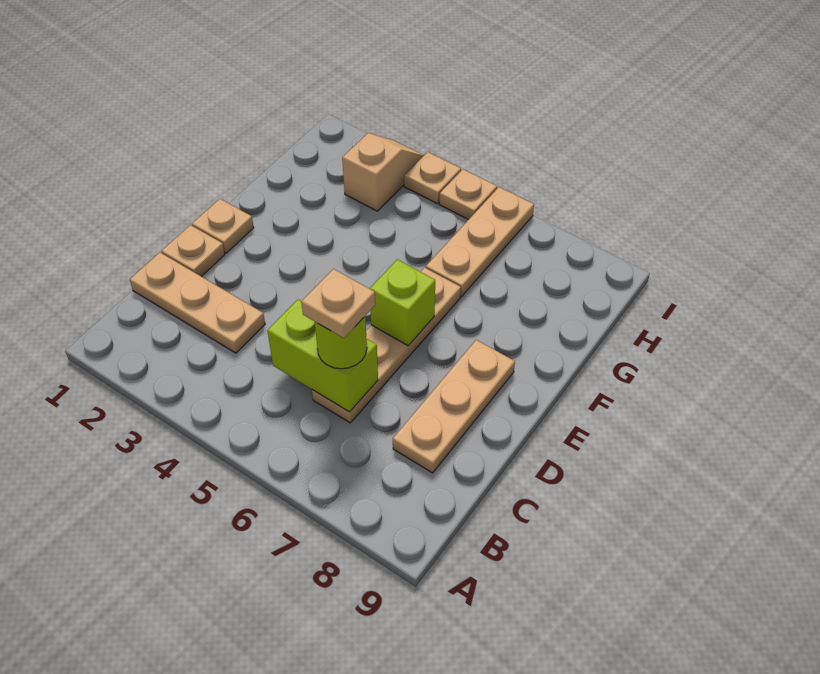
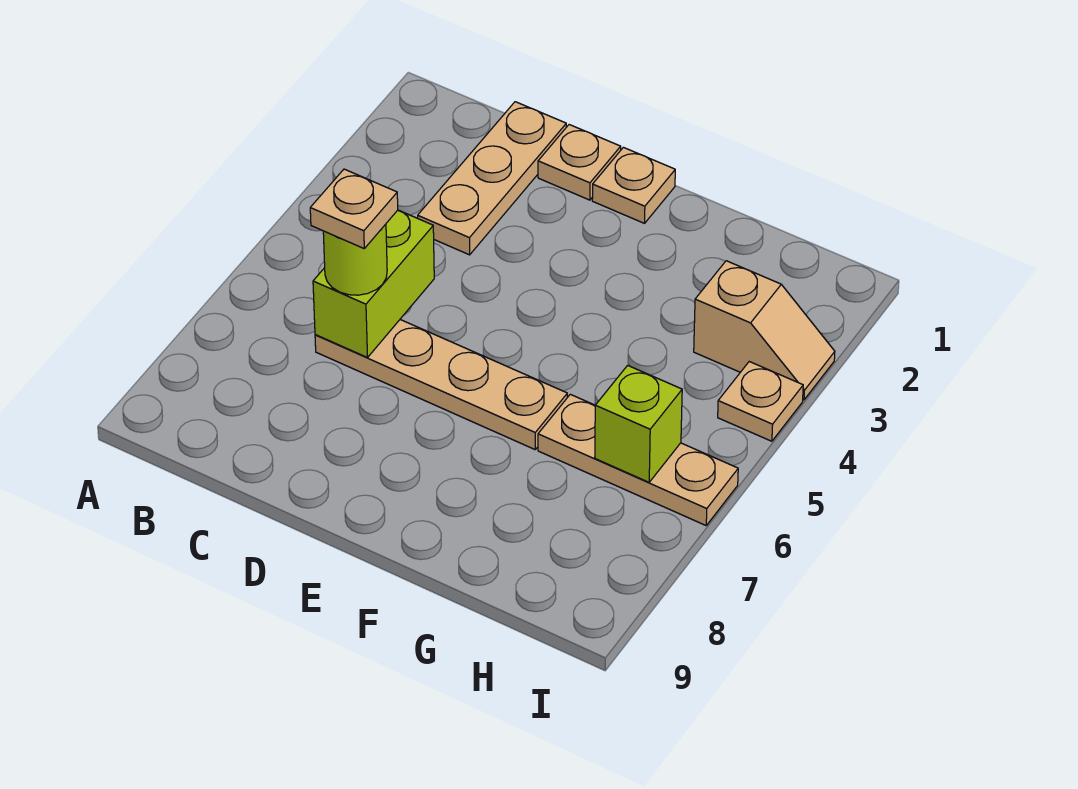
tan 1x3 plate [393,340,515,473] -> none
lime 1x1 brick [370,259,435,346] -> lime 1x1 brick moved to [595,365,682,482]
tan 1x1 plate [439,169,497,220] -> none

